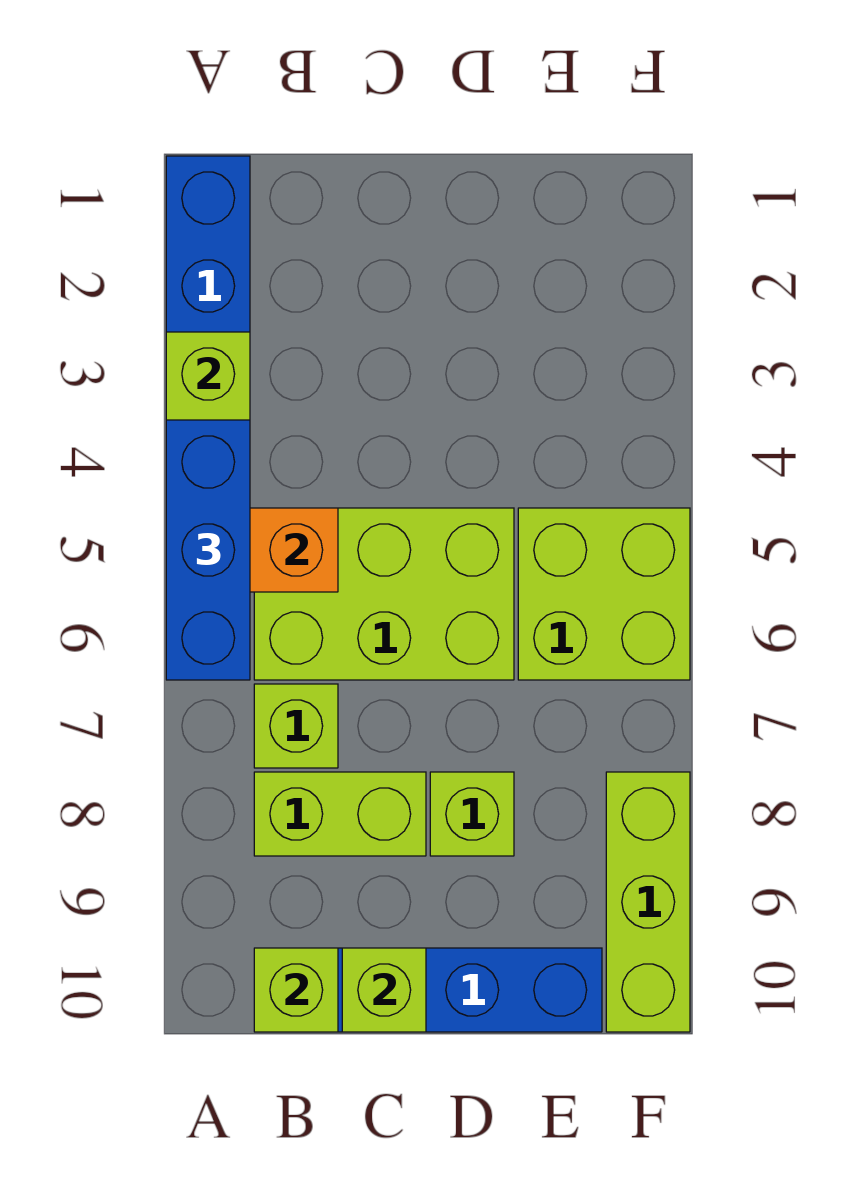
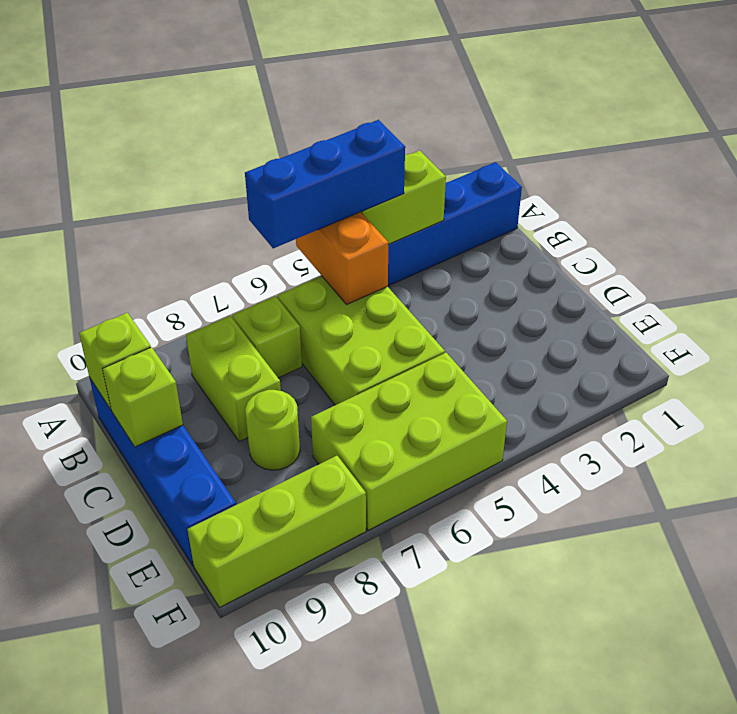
lime 1x1 brick [430,772,514,856] -> lime 1x1 round brick [245,390,300,470]
lime 2x2 brick [518,508,690,680] -> lime 2x3 brick [311,353,507,530]

